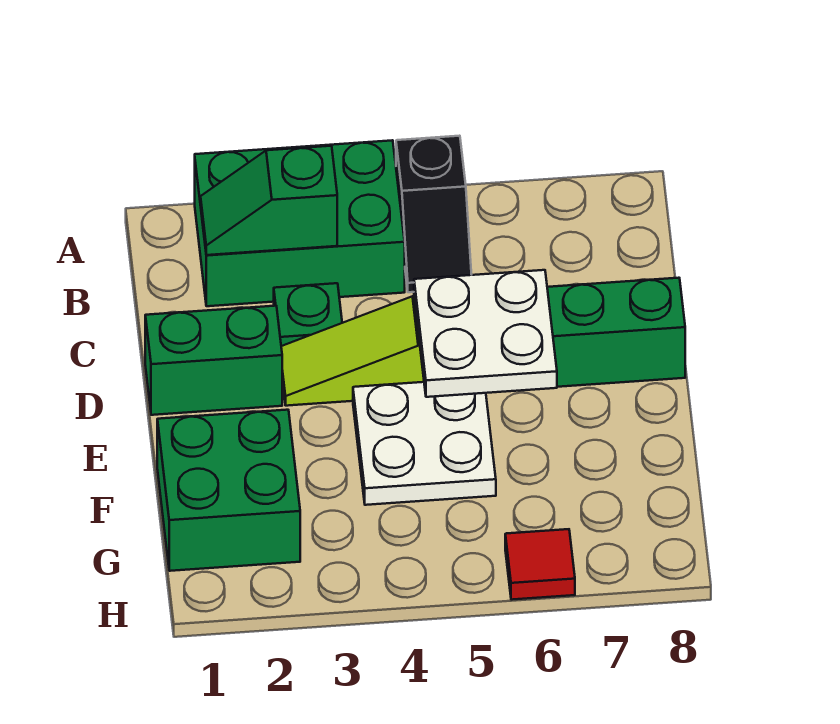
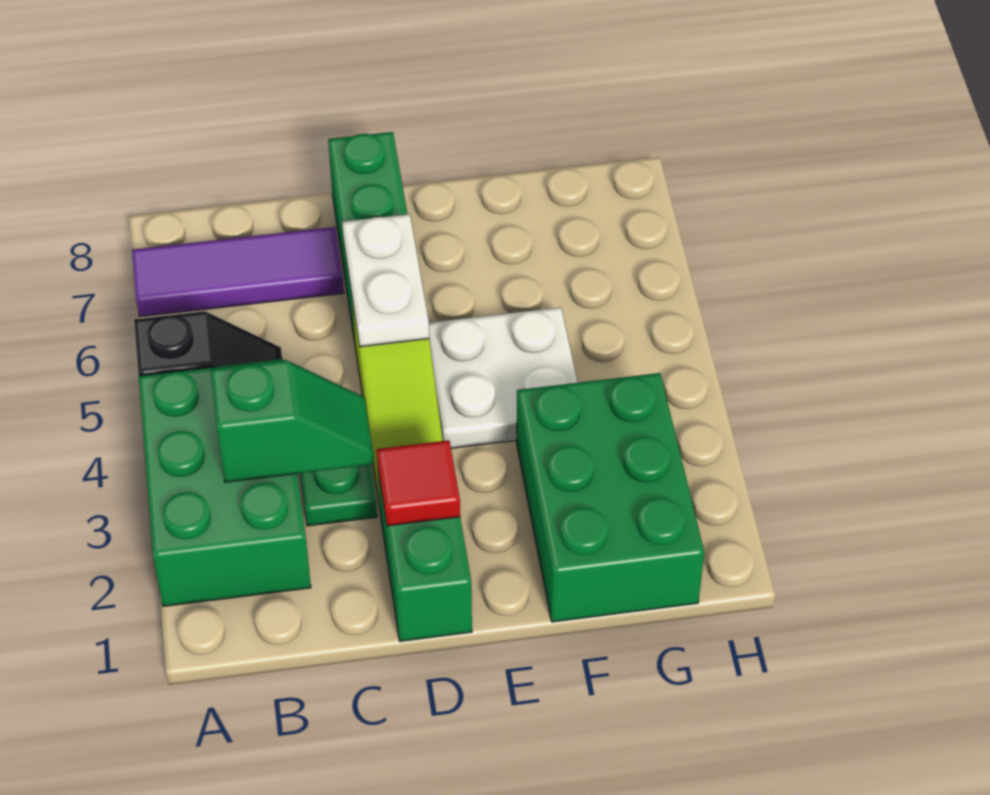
none -> purple 1x3 tile [132,227,344,317]
green 1x2 slope [201,146,337,255] -> green 1x2 slope turned to [211,360,374,482]
white 2x2 plate [414,270,557,397] -> white 1x2 plate [342,214,429,347]
green 2x2 brick [157,410,300,571] -> green 2x3 brick [517,373,704,622]
red 1x1 tile [505,529,575,600] -> red 1x1 tile moved to [377,440,460,526]

